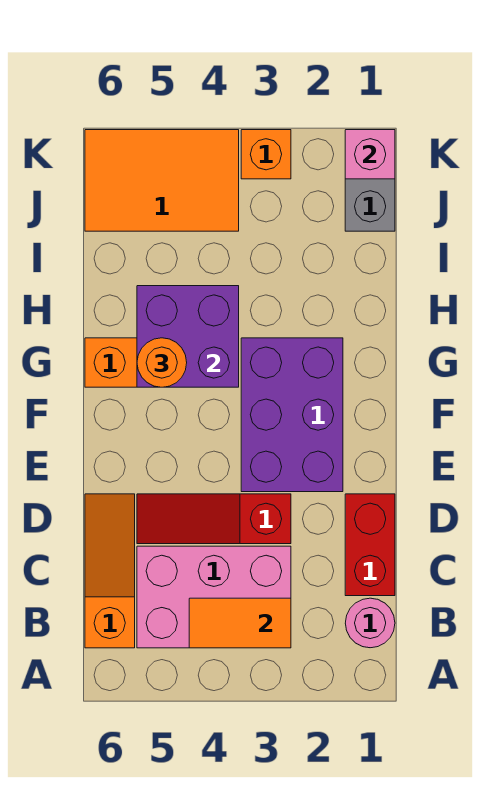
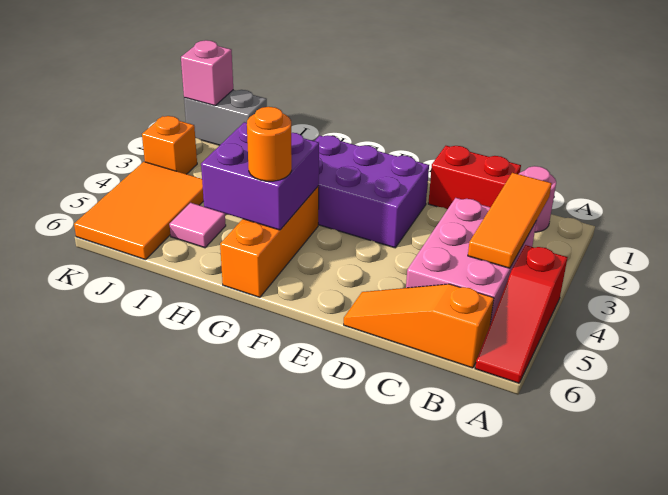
orange 1x2 tile [189,598,291,648] -> orange 1x3 tile [468,173,552,268]
red 1x3 slope [137,494,291,544] -> red 1x3 slope moved to [475,245,568,383]
none -> pink 1x1 tile [169,203,226,248]

